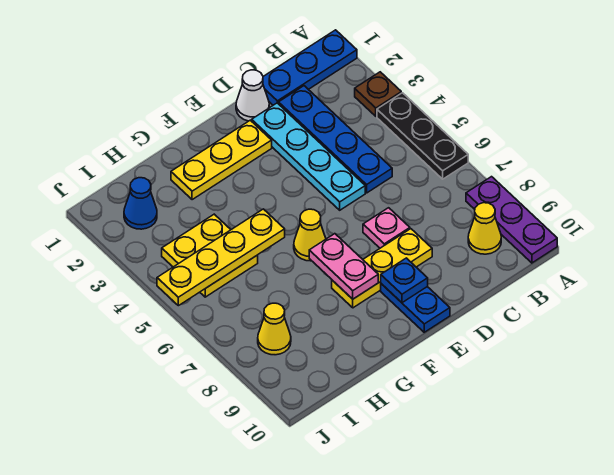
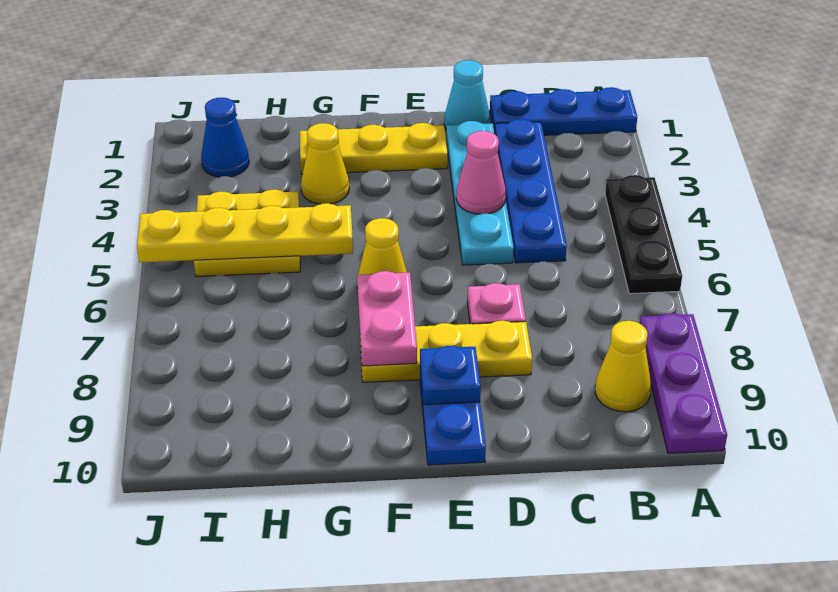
brown 1x1 plate [355,72,401,116] -> none
white 1x1 cone [236,70,269,121] -> cyan 1x1 cone [444,60,490,128]
none -> pink 1x1 cone [456,131,506,214]
yellow 1x1 cone [258,303,291,355] -> yellow 1x1 cone moved to [301,123,349,204]

